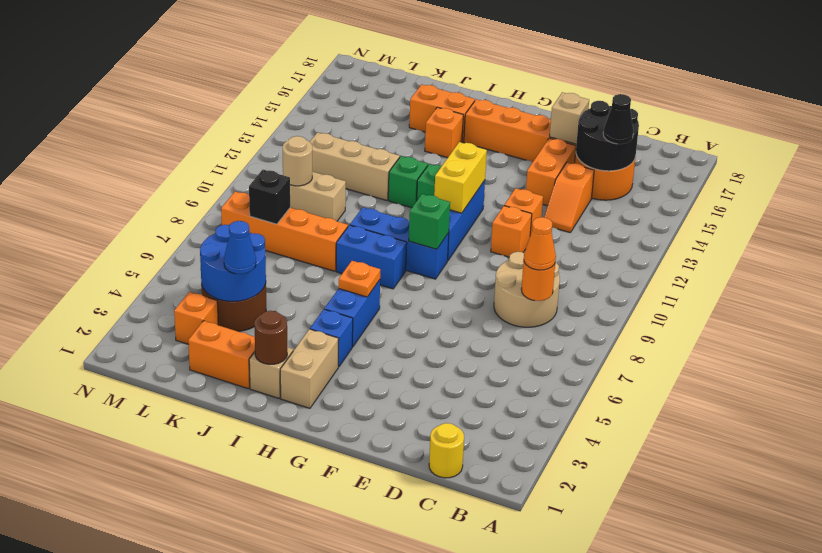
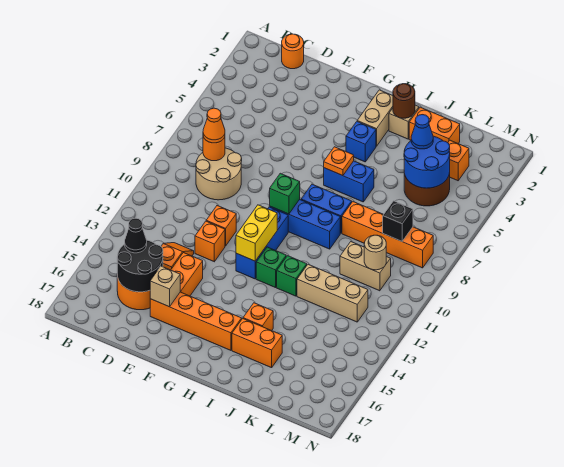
yellow 1x1 round brick [429,423,464,478] -> orange 1x1 round brick [282,34,304,69]
blue 1x2 brick [324,280,380,347] -> blue 1x2 brick turned to [324,161,374,202]

